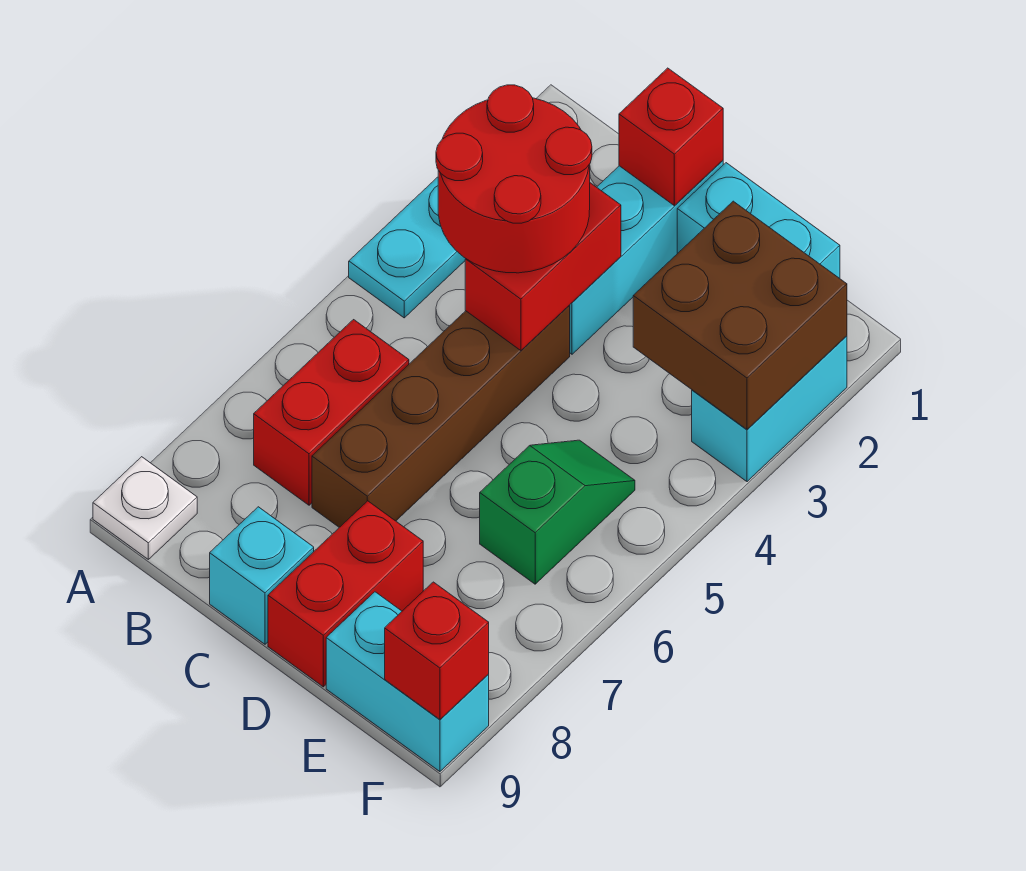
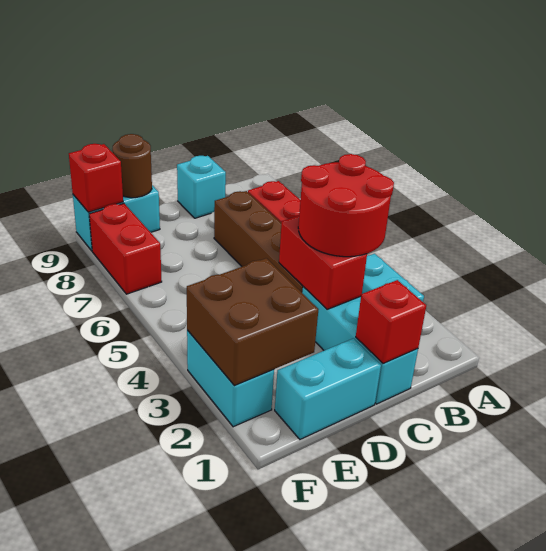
white 1x1 plate [93,457,197,559] -> none
red 1x2 brick [268,501,423,687] -> red 1x2 brick moved to [89,203,162,294]
green 1x2 slope [480,440,635,584] -> none
none -> brown 1x1 round brick [112,134,152,198]

